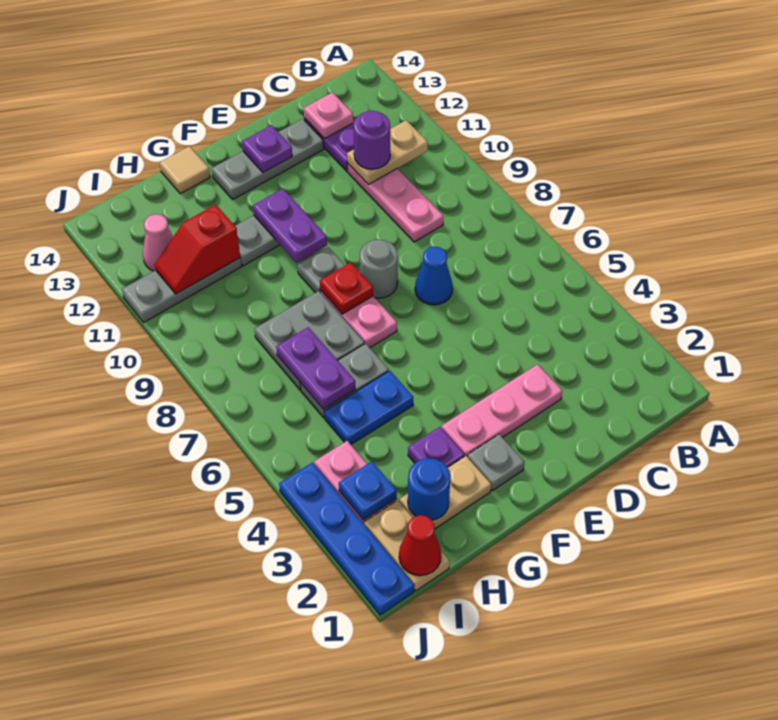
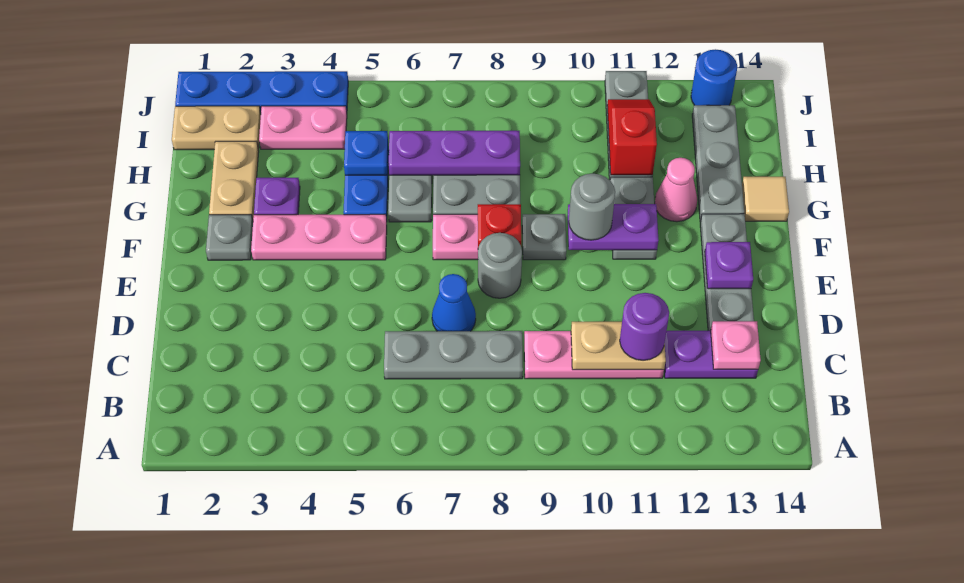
tan 1x2 plate [347,120,428,185] -> tan 1x2 plate turned to [571,322,666,370]
none -> grey 1x3 plate [384,331,523,379]
pink 1x3 plate [442,364,562,456] -> pink 1x3 plate turned to [251,214,387,260]
none -> grey 1x1 round brick [569,174,615,240]
none -> grey 1x3 plate [692,105,744,222]
blue 1x1 round brick [408,458,451,520] -> blue 1x1 round brick moved to [691,49,737,105]
purple 1x2 plate [276,327,355,409] -> purple 1x3 plate [389,131,520,175]
red 1x1 cone [399,515,441,576] -> none
blue 1x1 plate [339,462,397,520] -> blue 1x1 plate moved to [344,131,388,175]
pink 1x1 cone [143,214,173,271] -> pink 1x1 cone moved to [655,158,697,222]

